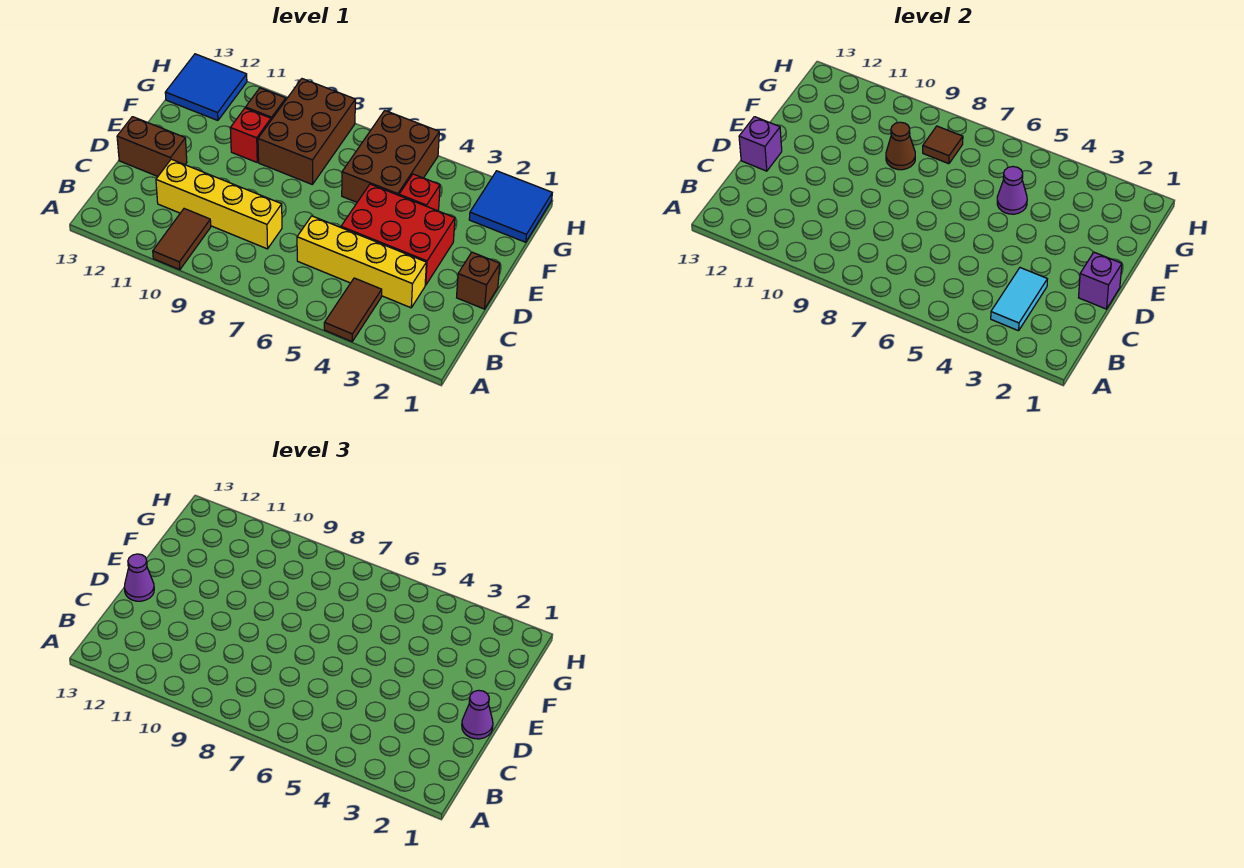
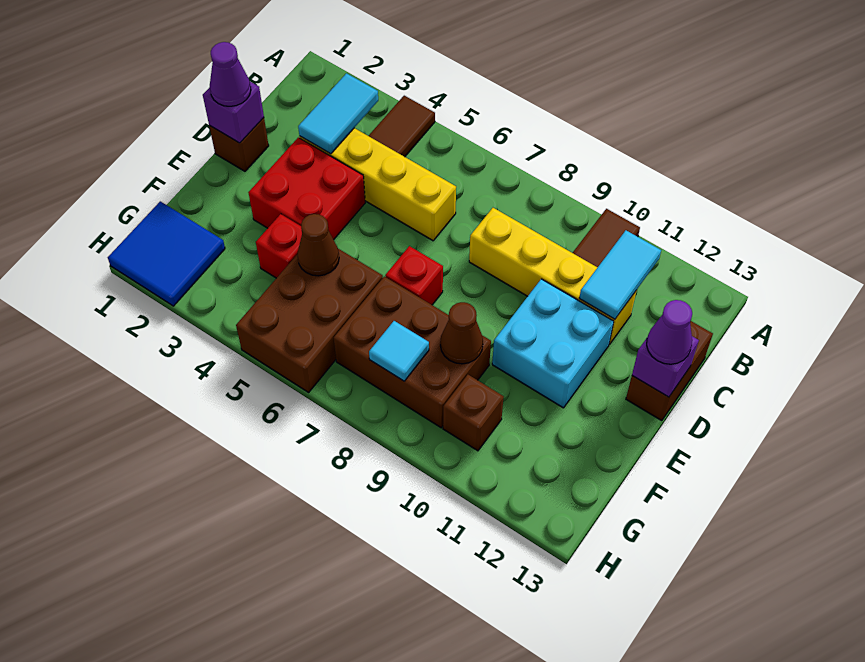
none -> cyan 1x2 tile [579,230,661,319]
red 2x3 brick [341,184,455,285] -> red 2x2 brick [248,137,365,240]
none -> cyan 2x2 brick [492,279,614,408]
brown 1x2 brick [117,117,187,176] -> brown 1x2 brick turned to [626,321,713,421]
purple 1x1 cone [997,166,1027,214] -> brown 1x1 cone [297,214,339,276]
brown 2x3 brick [258,79,355,185] -> brown 2x3 brick turned to [334,276,491,428]
red 1x1 brick [230,108,271,162] -> red 1x1 brick moved to [385,246,443,305]
brown 1x1 tile [923,126,963,164] -> cyan 1x1 tile [369,321,429,381]
blue 2x2 tile [165,54,247,121] -> none

